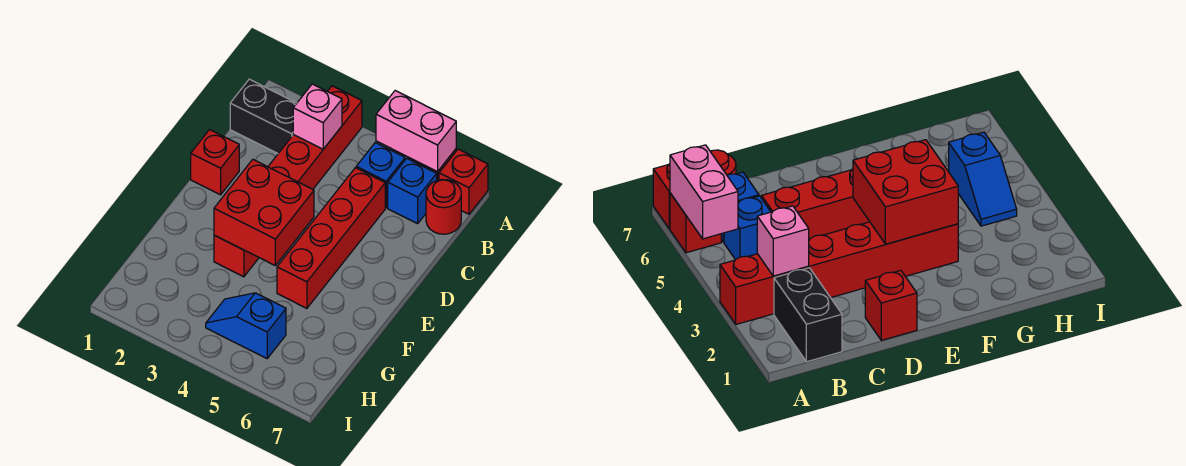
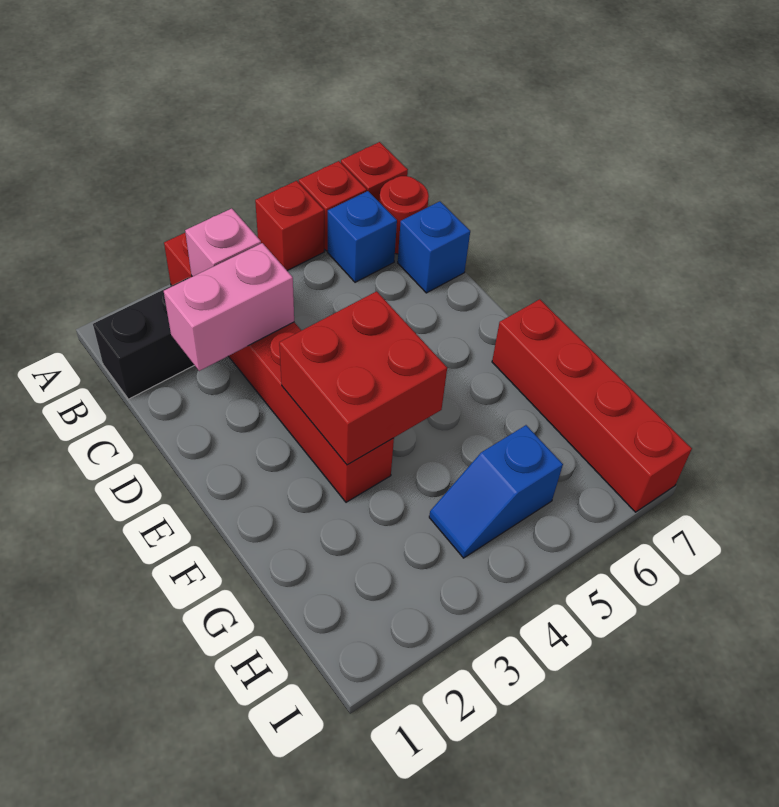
pink 1x2 brick [376,91,456,172] -> pink 1x2 brick moved to [164,243,294,371]
blue 1x1 brick [356,143,405,208] -> blue 1x1 brick moved to [398,201,470,293]
red 1x4 brick [277,168,385,308] -> red 1x4 brick moved to [492,299,692,512]
red 1x1 brick [191,130,239,195] -> red 1x1 brick moved to [255,181,324,271]

